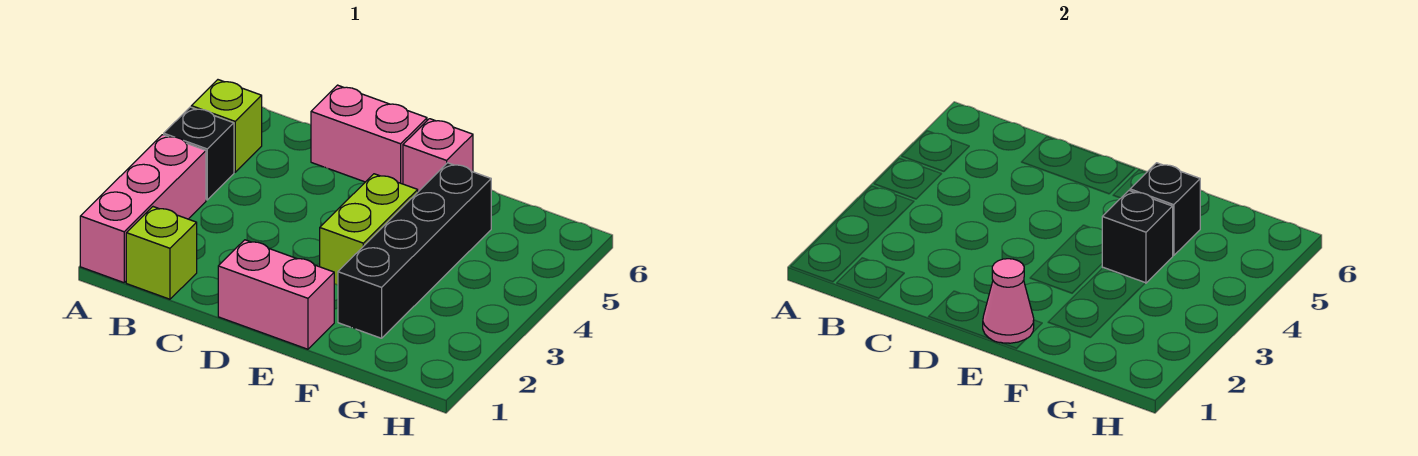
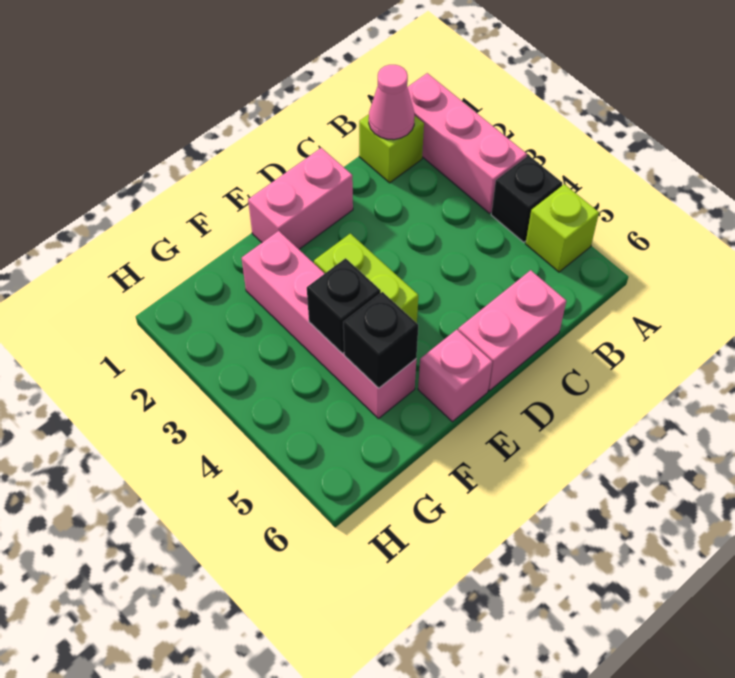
pink 1x1 cone [983,259,1034,343] -> pink 1x1 cone moved to [369,65,415,140]
black 1x4 brick [338,163,491,338] -> pink 1x4 brick [242,231,416,419]

